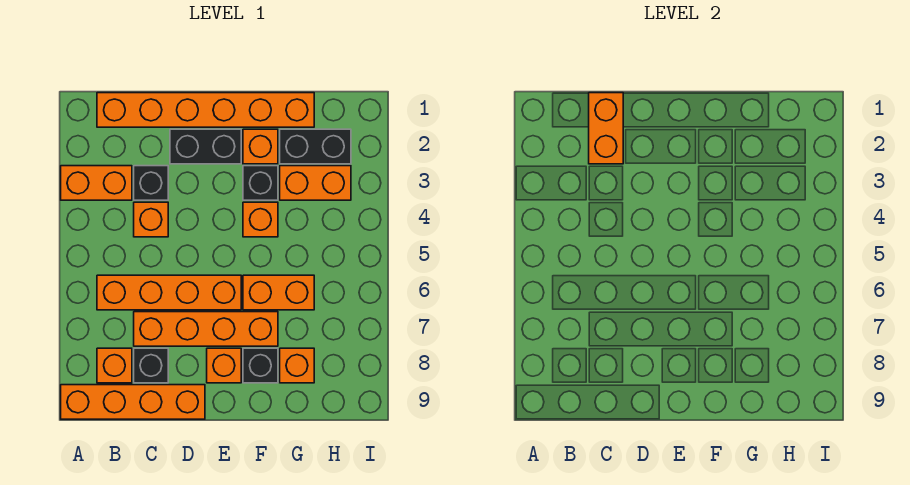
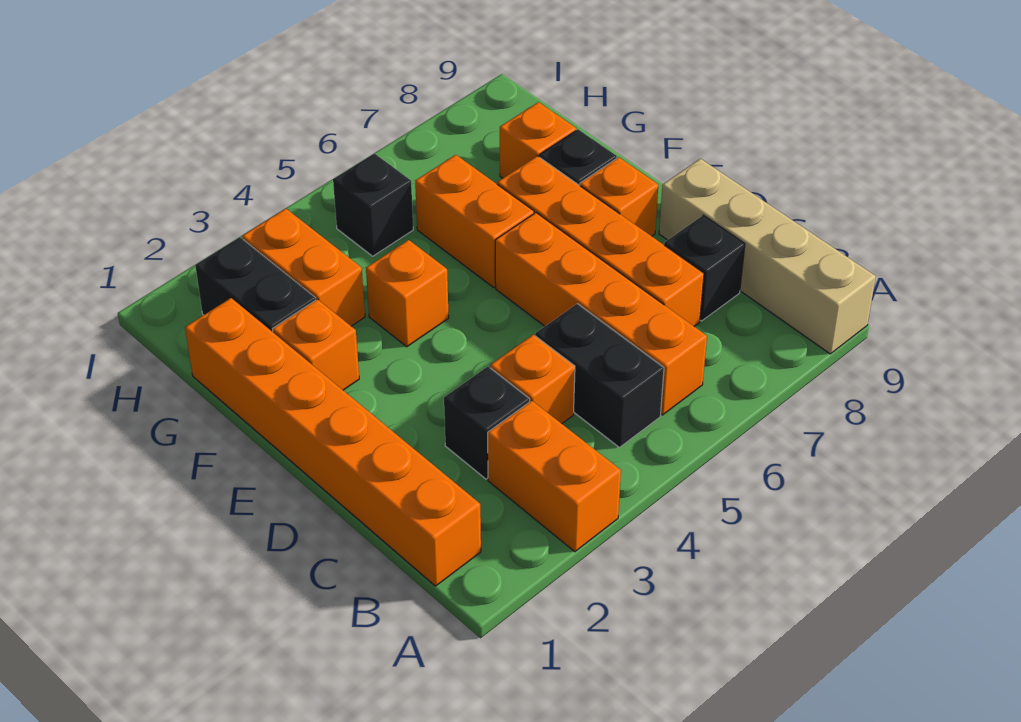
orange 1x4 brick [61,385,205,419] -> tan 1x4 brick [659,159,876,354]
orange 1x1 brick [97,348,132,383] -> none
orange 1x2 brick [589,93,623,164] -> none
black 1x2 brick [170,129,241,164] -> black 1x2 brick moved to [535,304,664,447]
black 1x1 brick [243,166,278,200] -> black 1x1 brick moved to [333,154,413,256]

